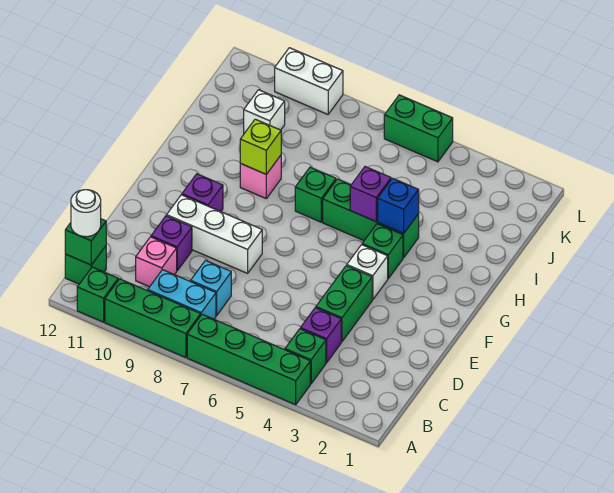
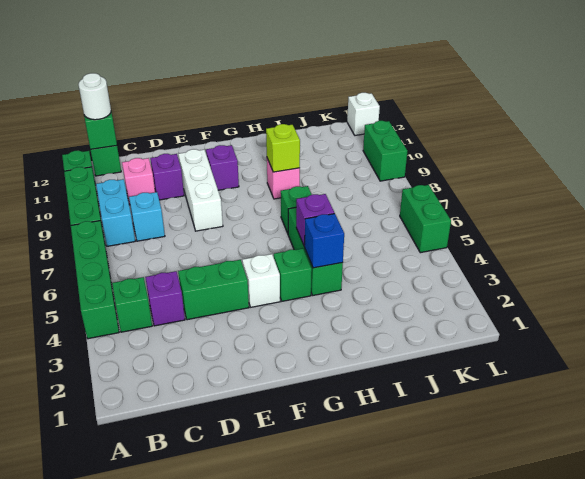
white 1x1 brick [244,90,285,133] -> white 1x1 brick moved to [347,93,380,135]
white 1x2 brick [275,48,343,114] -> green 1x2 brick [363,121,407,181]

